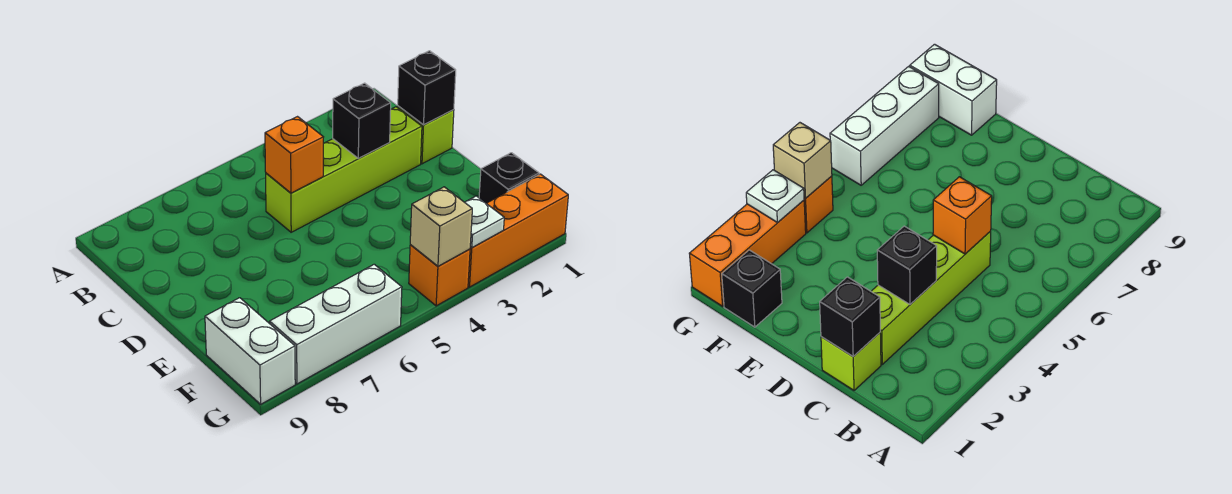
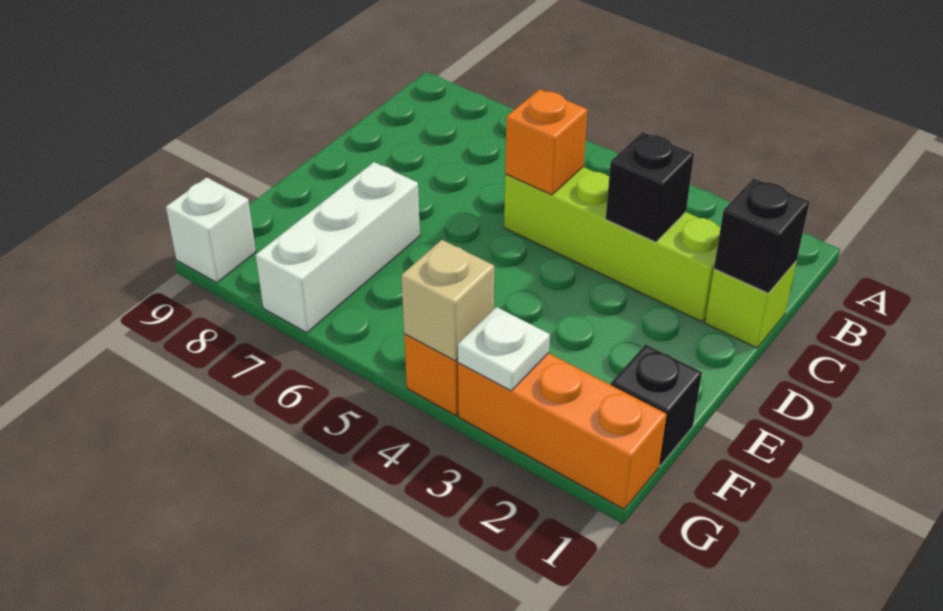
white 1x2 brick [205,298,295,404] -> white 1x1 brick [166,177,256,283]
white 1x3 brick [270,264,402,384] -> white 1x3 brick turned to [256,162,420,333]

